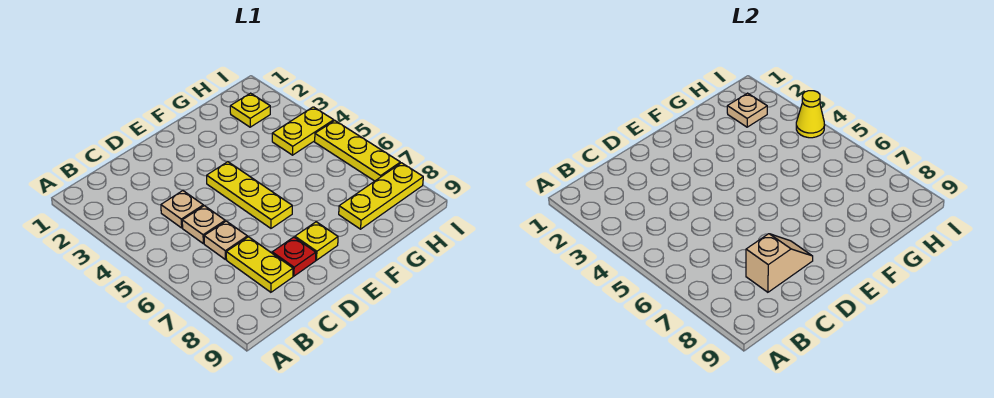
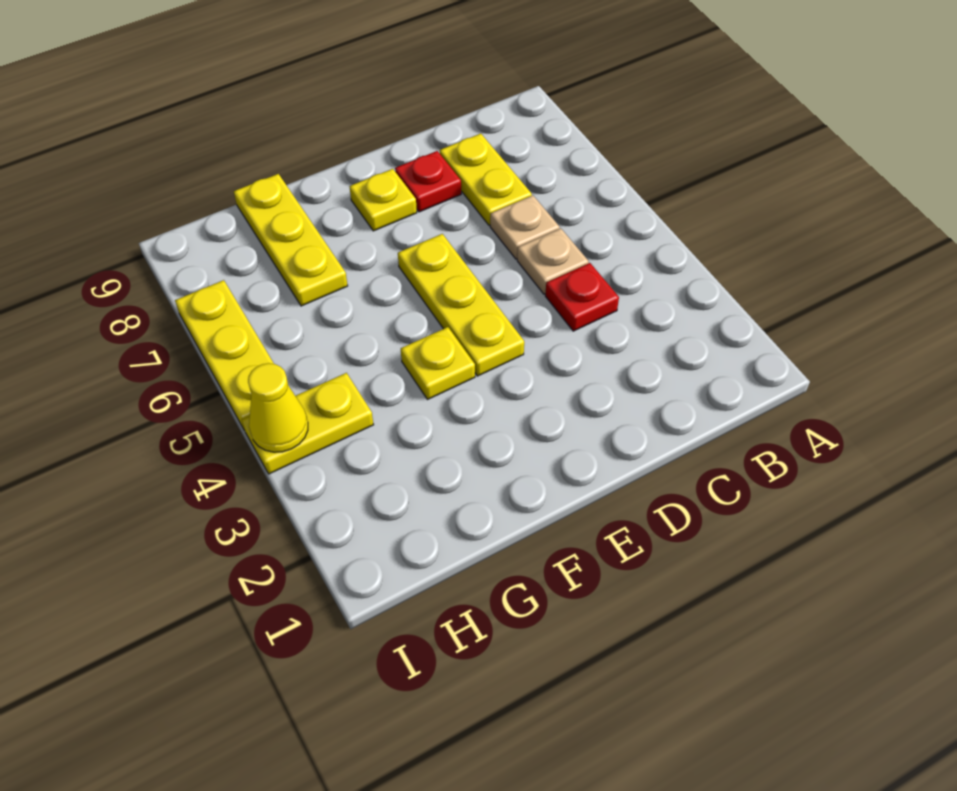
tan 1x1 plate [161,191,203,228] -> red 1x1 plate [545,263,619,331]
tan 1x2 slope [746,234,813,292] -> none
yellow 1x3 plate [339,163,423,229] -> yellow 1x3 plate turned to [234,174,348,306]
yellow 1x1 plate [230,93,270,127] -> yellow 1x1 plate moved to [401,327,475,400]
tan 1x1 plate [727,93,767,127] -> none

